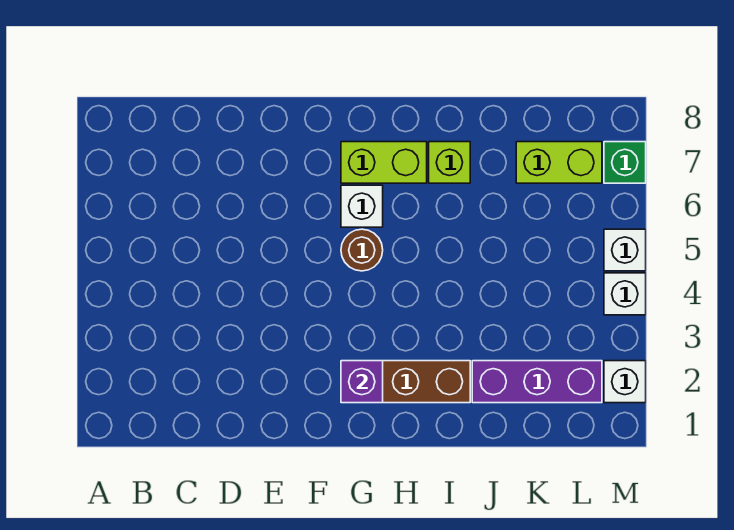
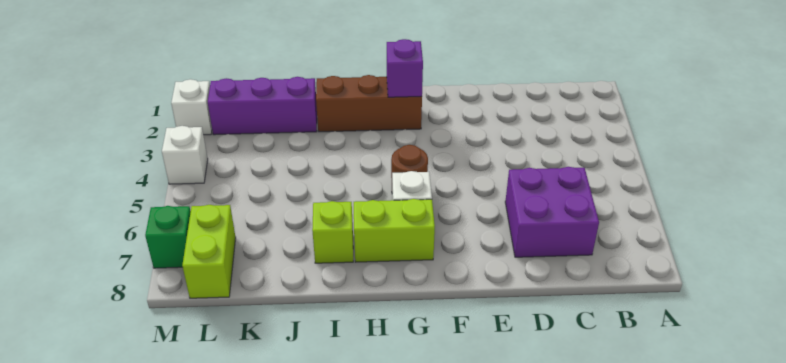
none -> purple 2x2 brick [505,167,599,257]
lime 1x2 brick [516,142,602,183] -> lime 1x2 brick turned to [182,205,236,298]
white 1x1 brick [604,229,646,271] -> none

